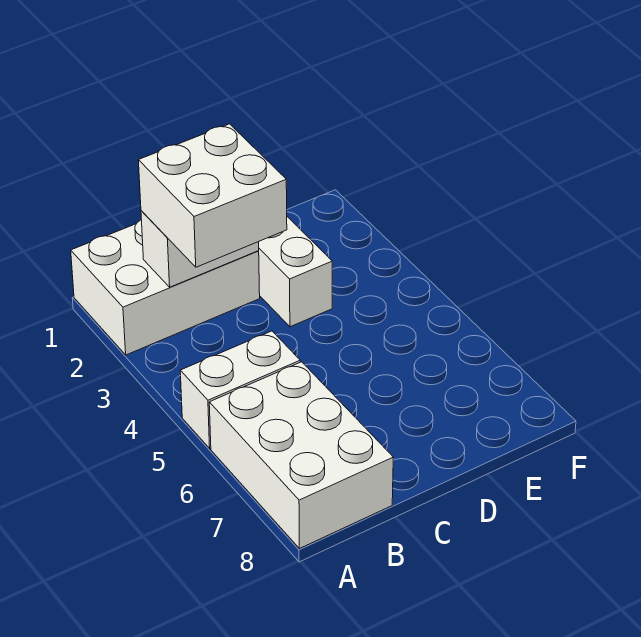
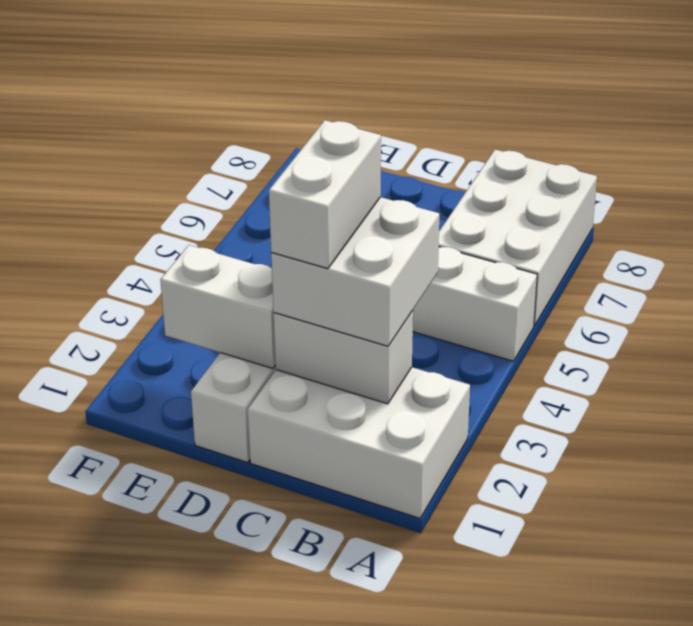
none -> white 1x2 brick [269,120,381,269]
none -> white 1x2 brick [160,245,276,369]

